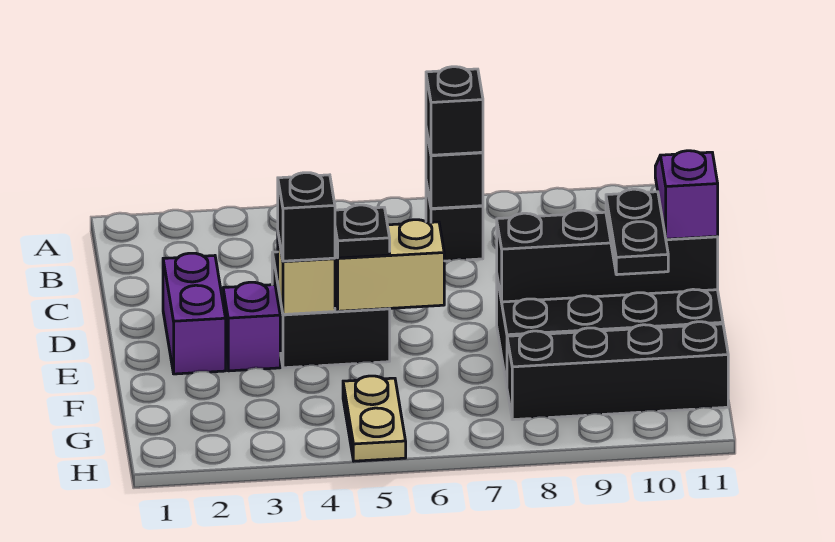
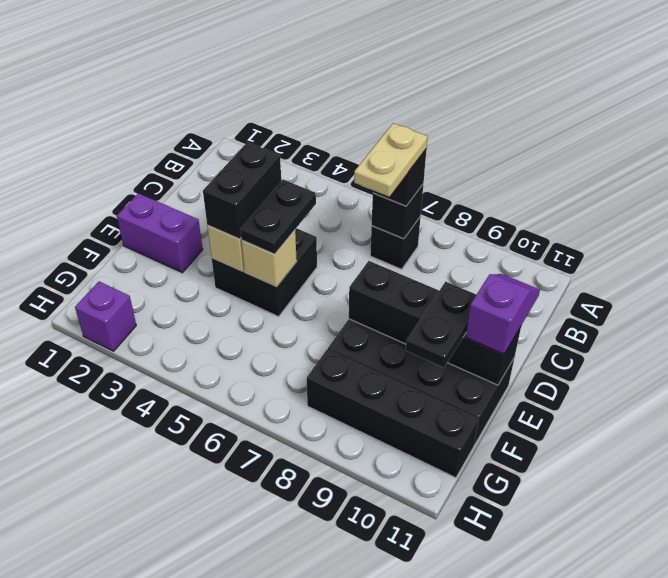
purple 1x2 brick [163,253,226,374] -> purple 1x2 brick turned to [117,193,203,273]
purple 1x1 brick [223,282,280,371] -> purple 1x1 brick moved to [75,282,136,351]
black 1x1 brick [278,173,335,261] -> black 1x2 brick [203,142,281,239]
tan 1x2 brick [335,220,444,311] -> tan 1x1 brick [242,230,297,286]
black 1x1 plate [335,205,390,258] -> black 1x2 plate [240,180,316,254]
tan 1x2 plate [343,376,406,461] -> tan 1x2 plate moved to [354,123,428,197]

